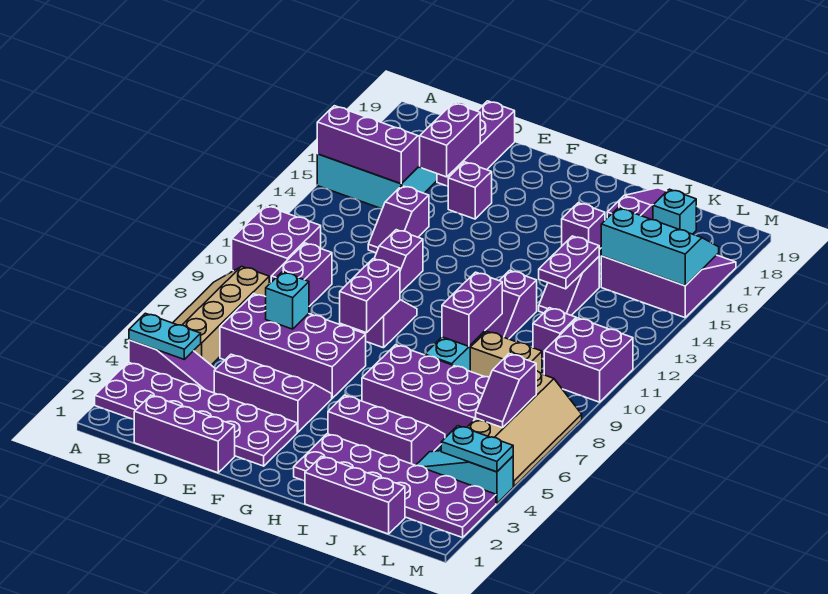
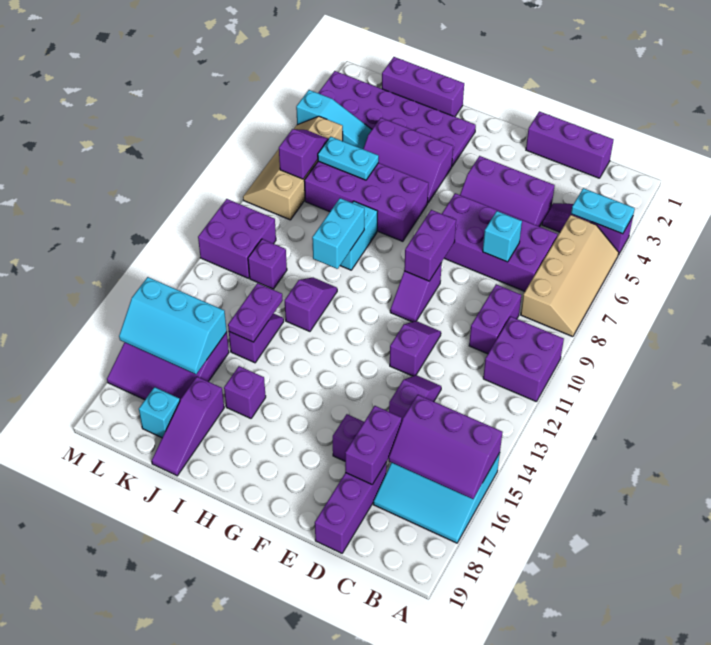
purple 2x6 plate [95,362,297,466] -> none
purple 1x2 brick [442,272,502,346] -> cyan 1x2 brick [312,198,364,269]
tan 1x2 brick [470,331,542,377] -> none
cyan 1x2 plate [441,426,513,472] -> cyan 1x2 plate moved to [318,137,379,180]

